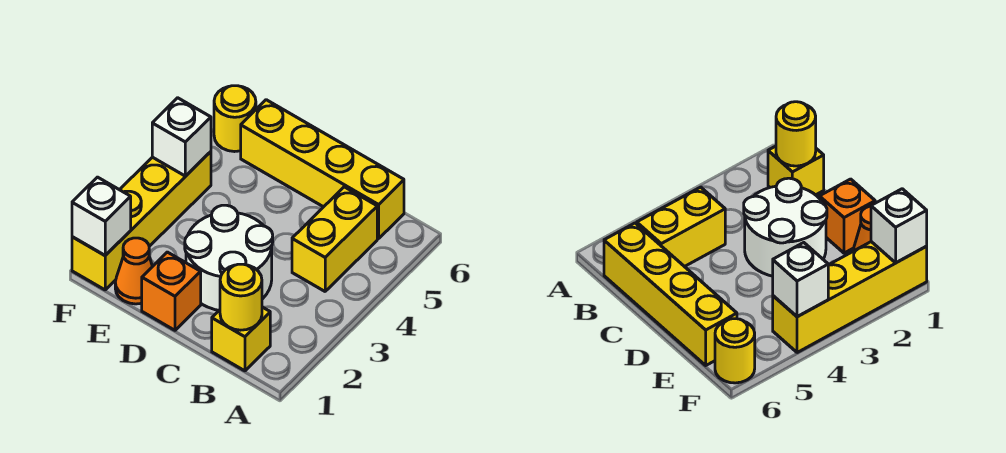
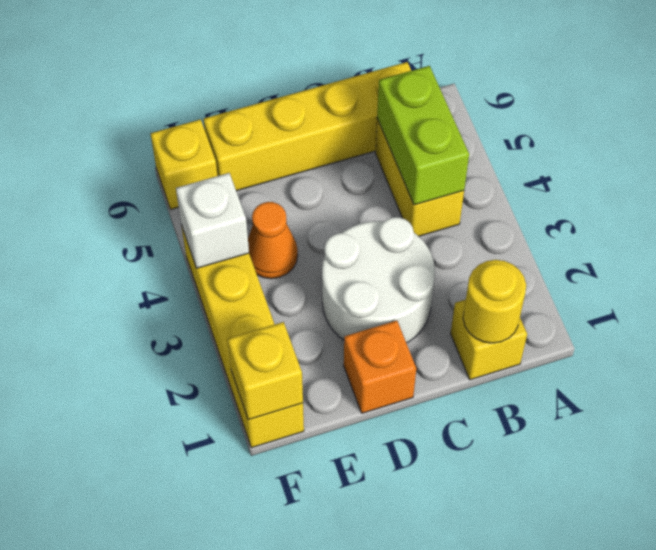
none -> lime 1x2 brick [377,66,469,205]
orange 1x1 cone [115,238,153,304] -> orange 1x1 cone moved to [248,202,298,279]
white 1x1 brick [72,177,131,255] -> yellow 1x1 brick [228,322,303,420]
yellow 1x1 round brick [214,86,256,152] -> yellow 1x1 brick [150,119,217,209]

